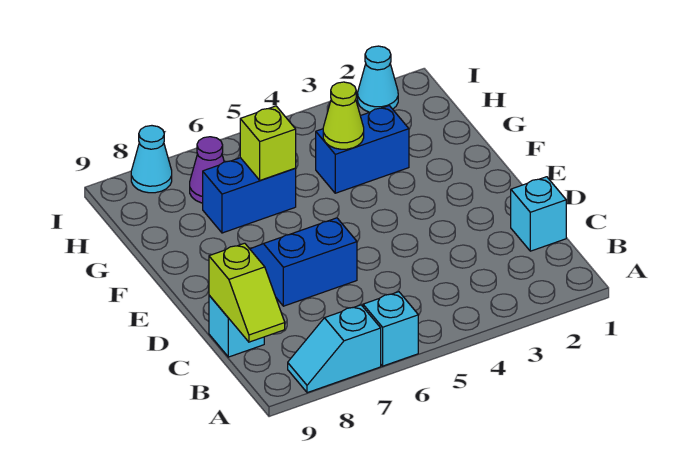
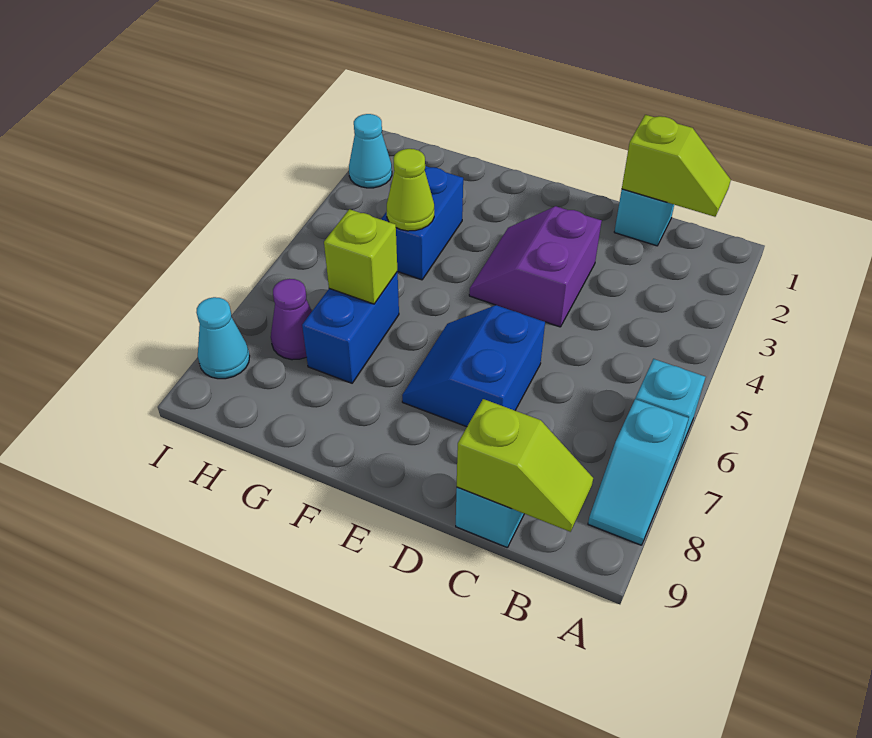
none -> lime 1x2 slope [622,115,731,217]
none -> purple 2x2 slope [469,206,602,327]

